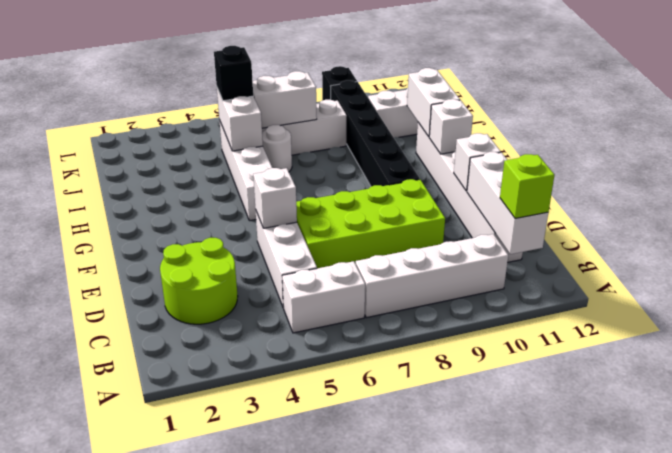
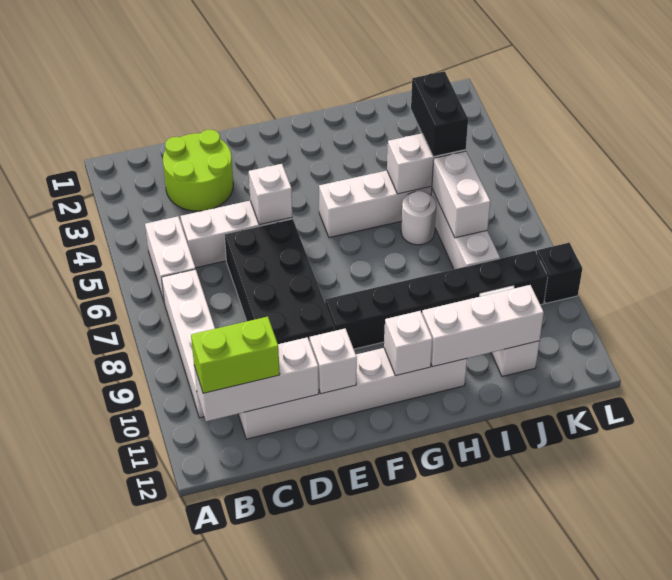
lime 1x1 brick [500,154,554,219] -> lime 1x2 brick [191,317,280,393]
lime 2x4 brick [296,179,445,268] -> black 2x4 brick [224,219,334,344]
white 1x2 brick [407,68,460,137] -> white 1x3 brick [422,285,544,367]
black 1x1 brick [214,46,253,101] -> black 1x2 brick [411,71,468,157]

